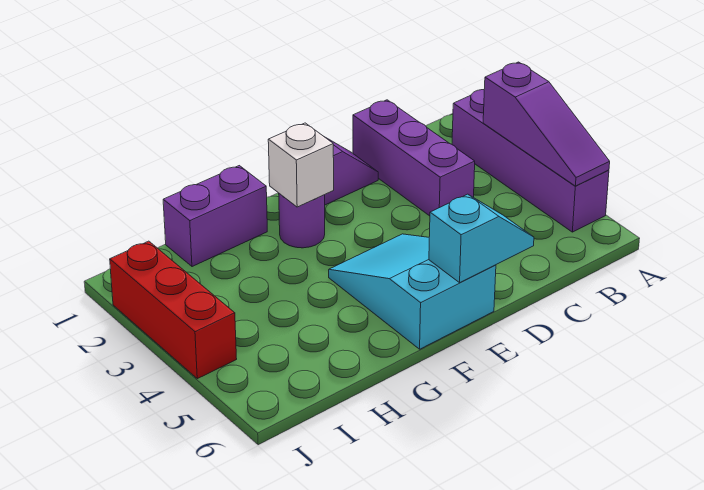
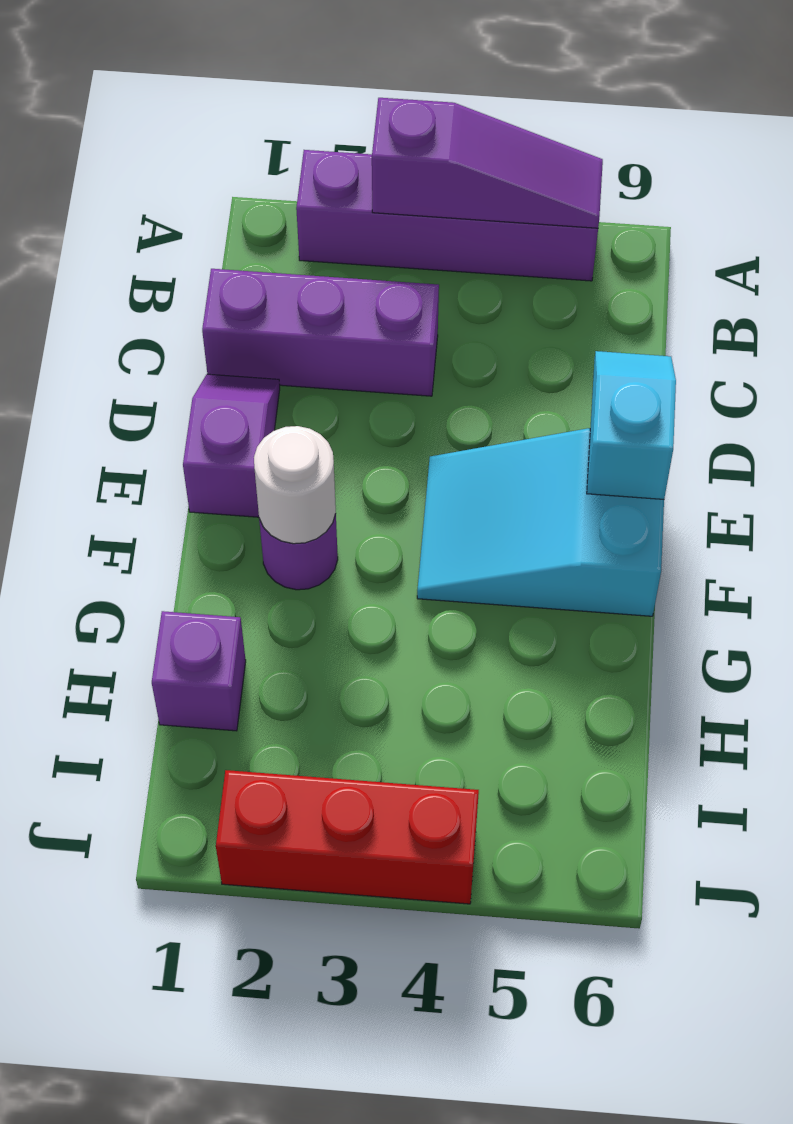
white 1x1 brick [268,123,334,207] -> white 1x1 round brick [254,426,336,544]
purple 1x2 brick [163,166,267,267] -> purple 1x1 brick [152,611,246,731]

